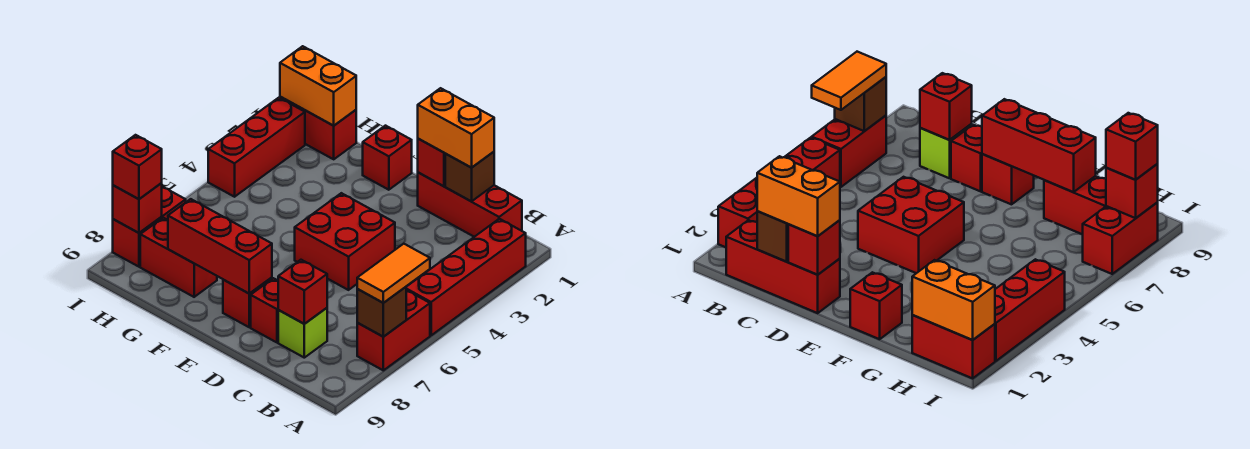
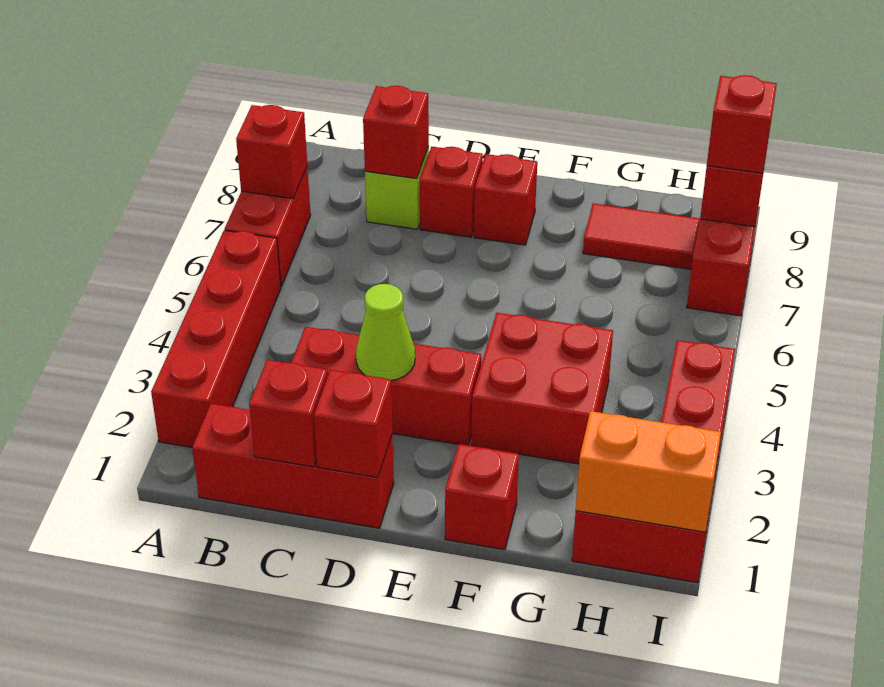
orange 1x2 tile [357,244,430,303] -> none
brown 1x1 brick [357,287,406,337] -> red 1x1 brick [236,105,307,199]
brown 1x1 brick [445,152,494,201] -> red 1x1 brick [249,360,328,467]
orange 1x2 brick [418,88,494,168] -> none
none -> lime 1x1 cone [356,284,415,380]
red 2x2 brick [295,193,395,290] -> red 2x2 brick moved to [471,313,613,464]
red 1x3 brick [168,199,272,294] -> red 1x3 brick moved to [291,327,481,446]
red 1x2 brick [140,218,217,297] -> red 1x2 tile [583,203,700,269]

